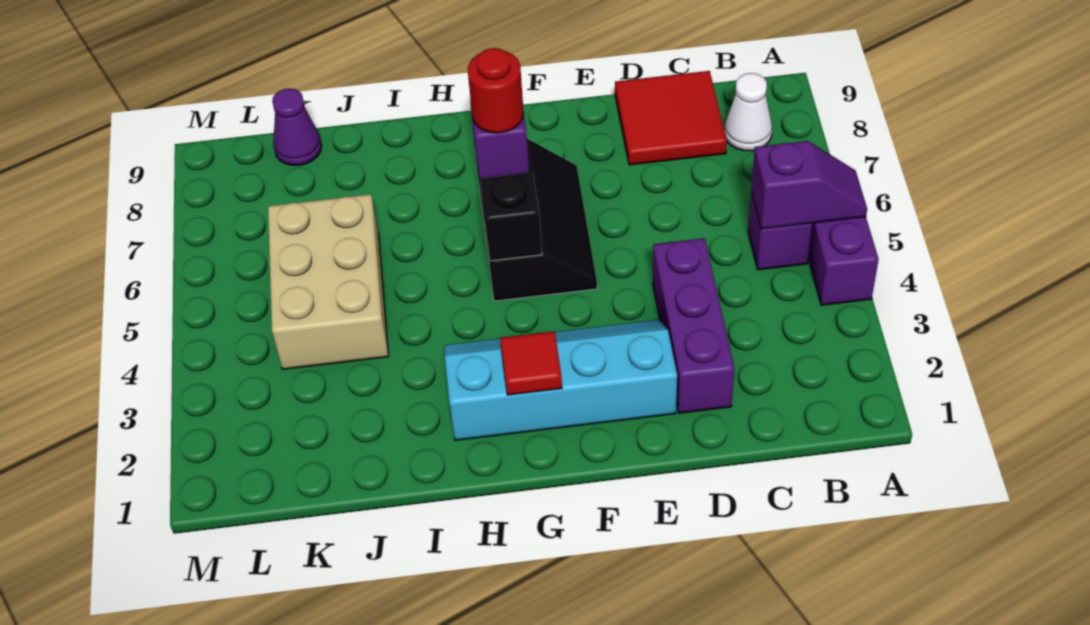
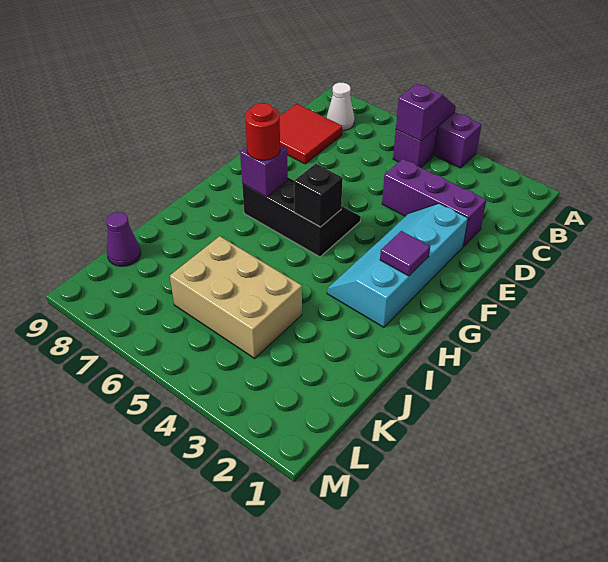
red 1x1 tile [500,331,562,395] -> purple 1x1 tile [380,231,430,276]

